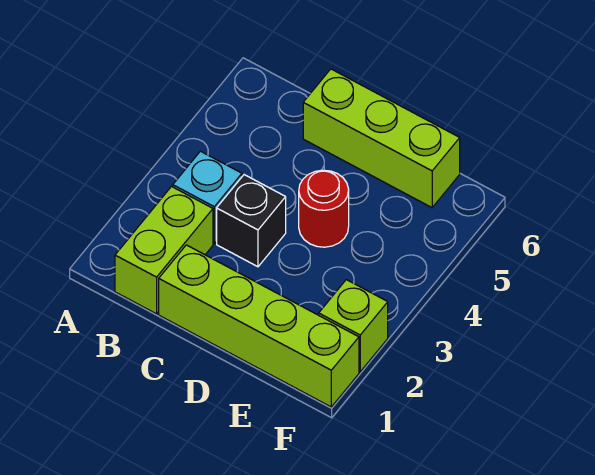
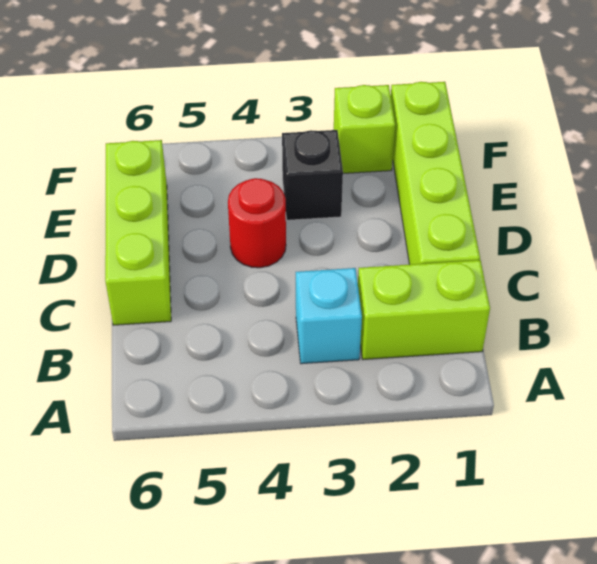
black 1x1 brick [217,175,286,267] -> black 1x1 brick moved to [282,130,343,220]

